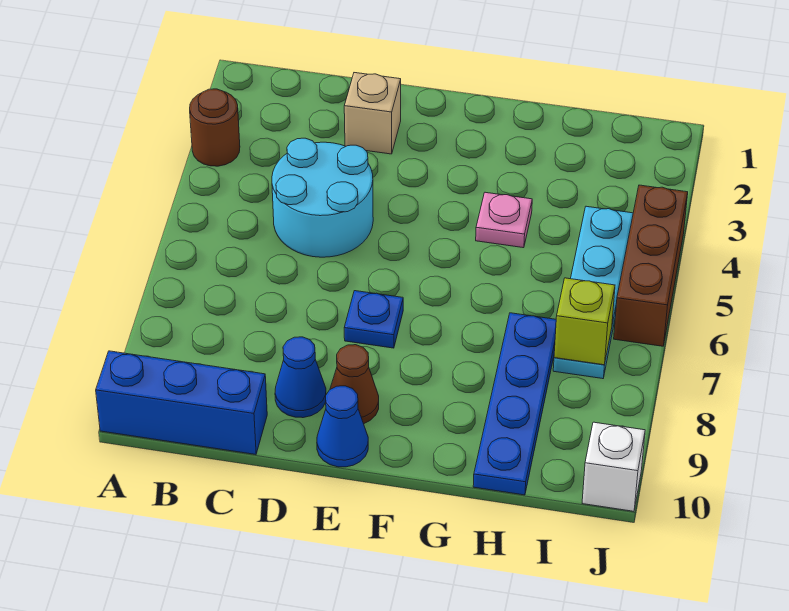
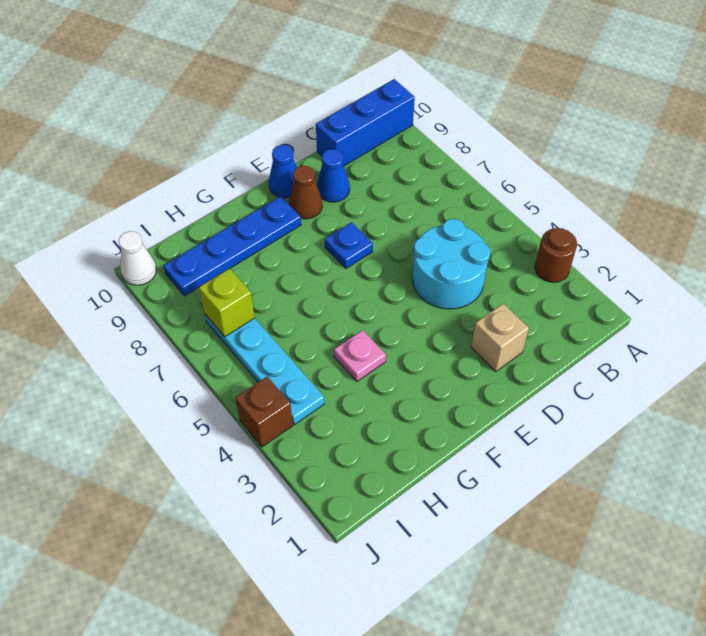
blue 1x4 plate [473,313,556,495] -> blue 1x4 plate turned to [164,196,301,296]
brown 1x3 brick [614,185,688,346] -> brown 1x1 brick [235,376,293,447]
white 1x1 brick [582,422,645,511] -> white 1x1 cone [119,231,156,285]

